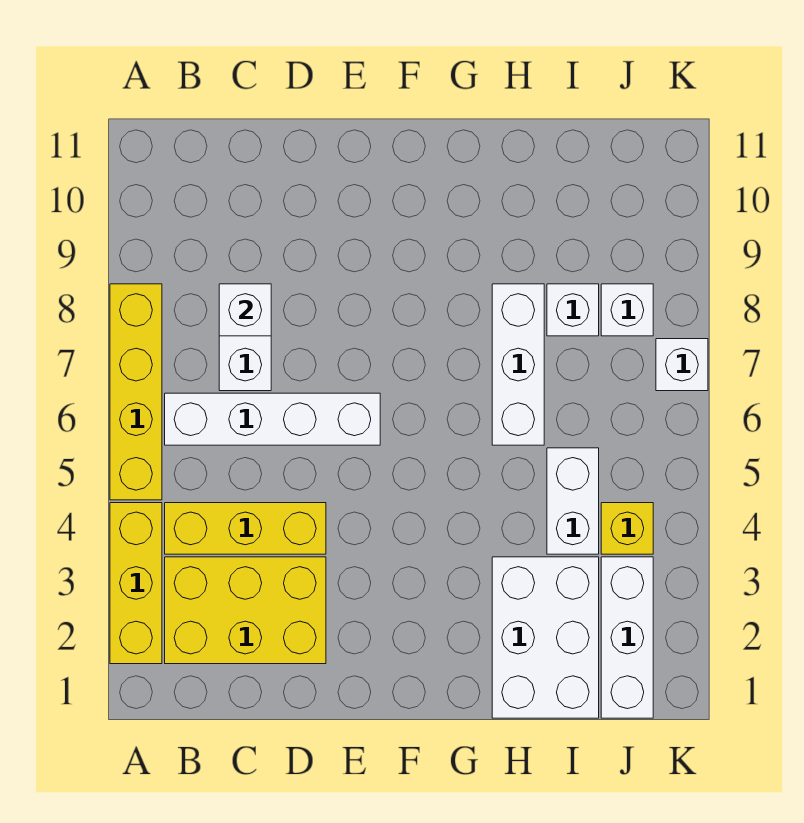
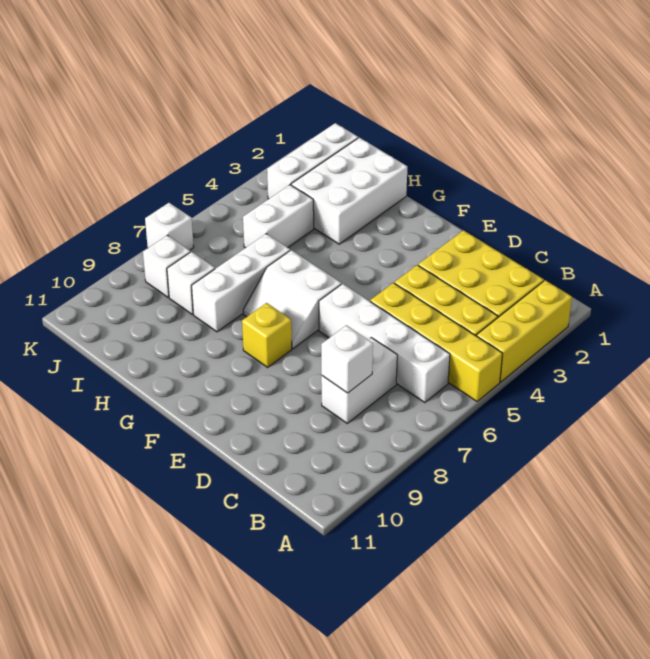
yellow 1x4 brick [110,284,162,500] -> yellow 1x4 brick turned to [370,283,503,401]
none -> white 2x2 slope [243,250,341,349]
yellow 1x1 brick [601,503,653,554] -> yellow 1x1 brick moved to [242,303,292,367]

